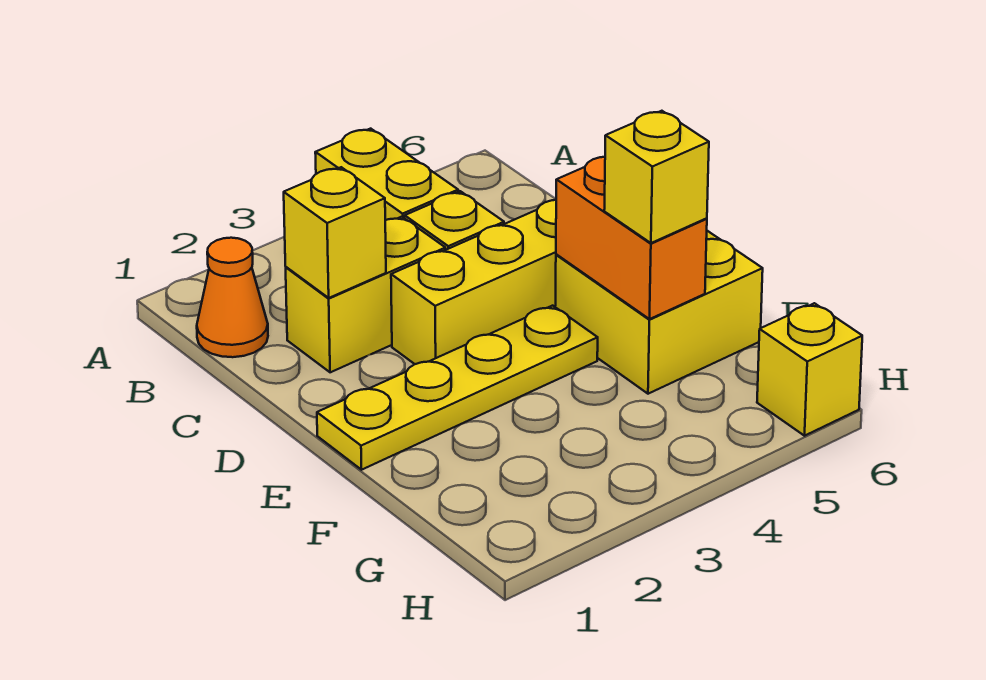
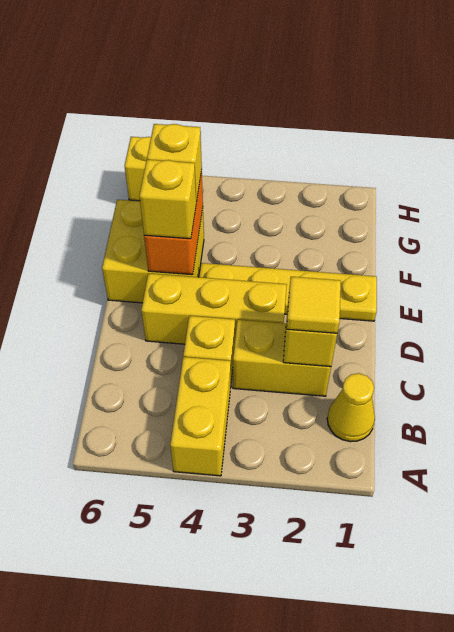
orange 1x1 cone [197,238,268,357] -> yellow 1x1 cone [327,373,375,442]
none -> yellow 1x1 tile [287,277,341,333]
none -> yellow 1x1 brick [139,160,196,239]

